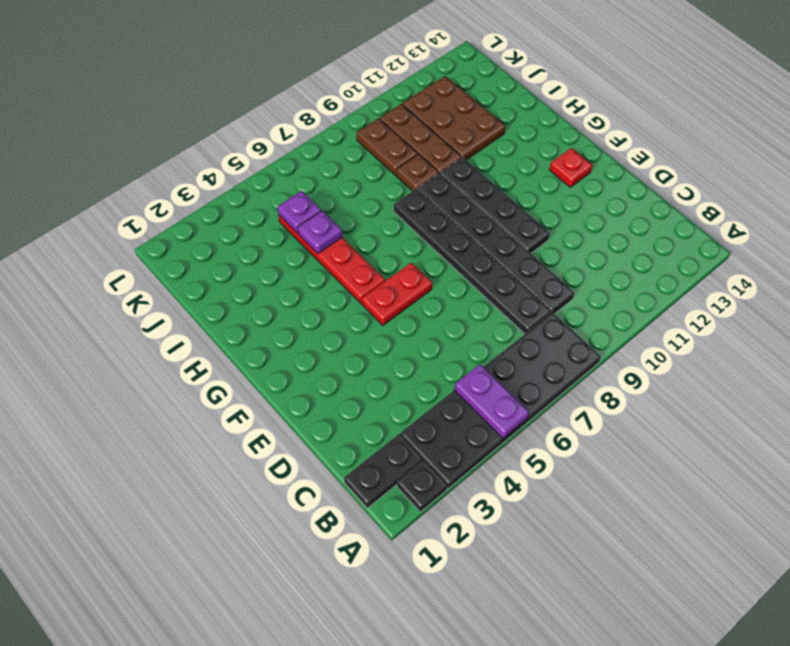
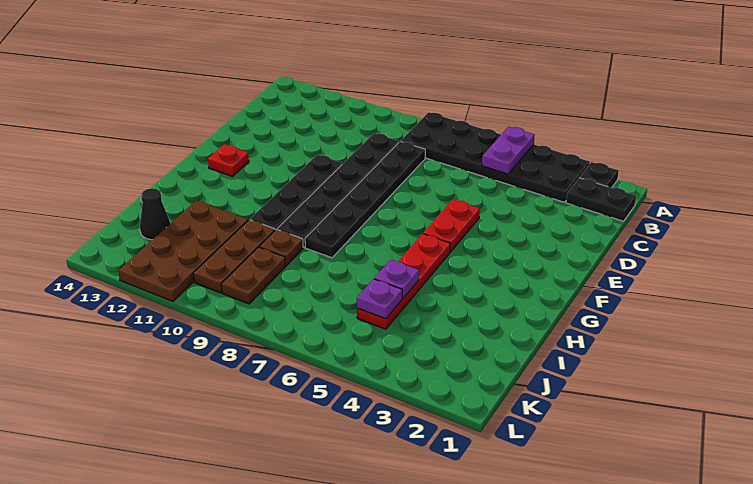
red 1x2 plate [362,263,432,325] -> red 1x2 plate turned to [423,199,480,252]
brown 2x3 plate [402,76,506,160] -> brown 2x4 plate [118,201,248,301]
none -> black 1x1 cone [140,188,170,240]

